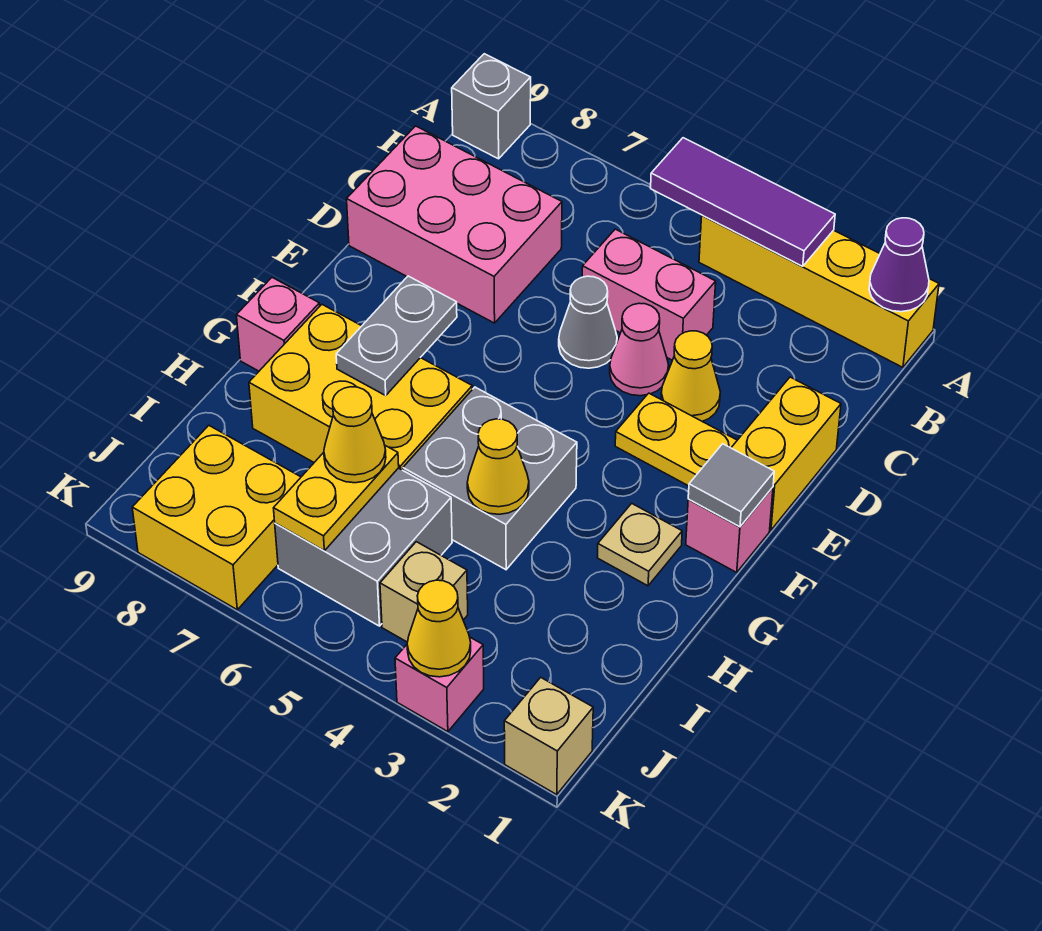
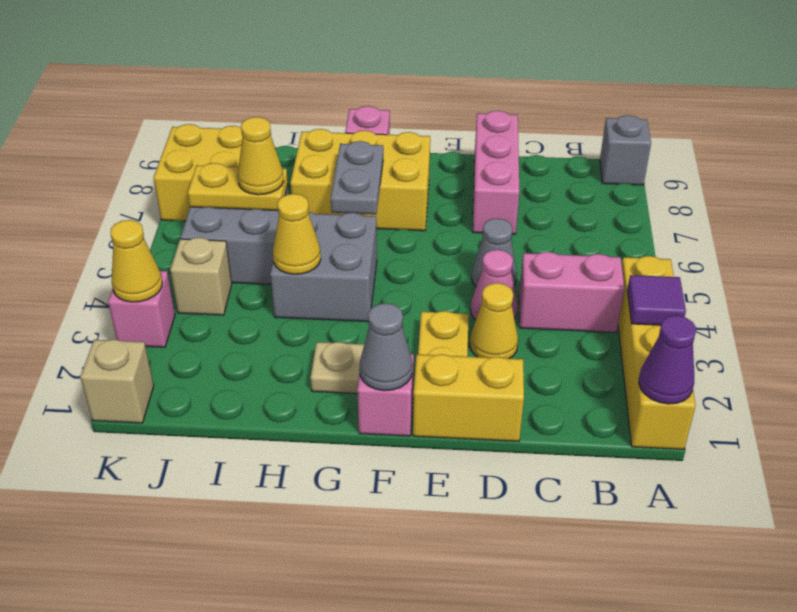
purple 1x3 tile [651,138,835,266] -> purple 1x1 tile [627,275,686,325]
pink 1x2 brick [582,229,716,360] -> pink 1x2 brick turned to [519,252,624,332]
pink 2x3 brick [347,126,562,323] -> pink 1x3 brick [473,111,519,234]
grey 1x1 tile [688,444,774,527] -> grey 1x1 cone [360,303,412,391]
grey 1x2 plate [336,276,457,395] -> grey 1x2 plate turned to [331,141,383,214]
yellow 2x3 brick [249,305,472,470] -> yellow 2x3 brick turned to [290,129,430,231]

